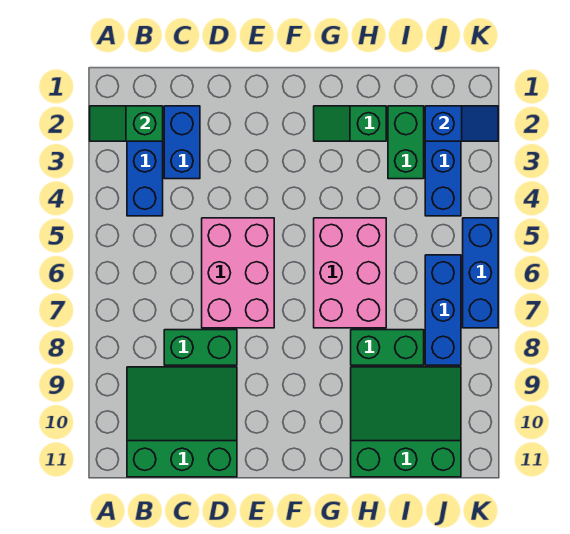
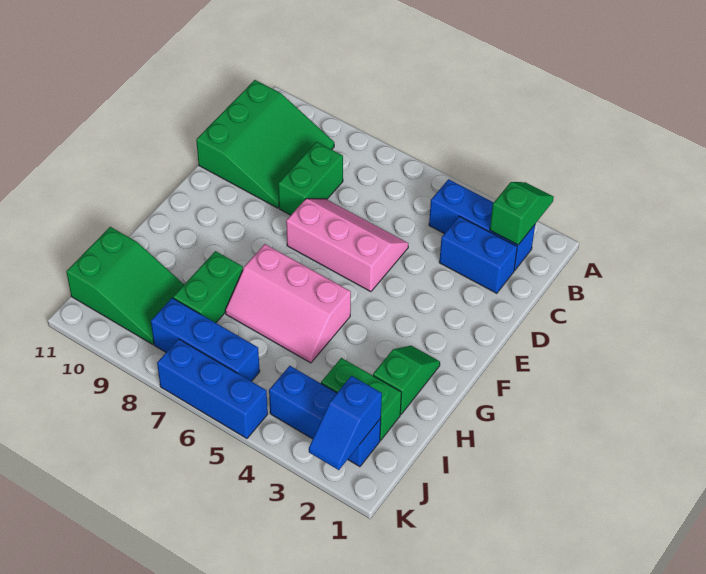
pink 2x3 brick [202,218,274,328] -> pink 2x3 slope [286,199,408,292]
pink 2x3 brick [314,218,386,328] -> pink 2x3 slope [225,244,351,363]
green 3x3 slope [351,367,461,477] -> green 2x3 slope [66,227,184,345]

